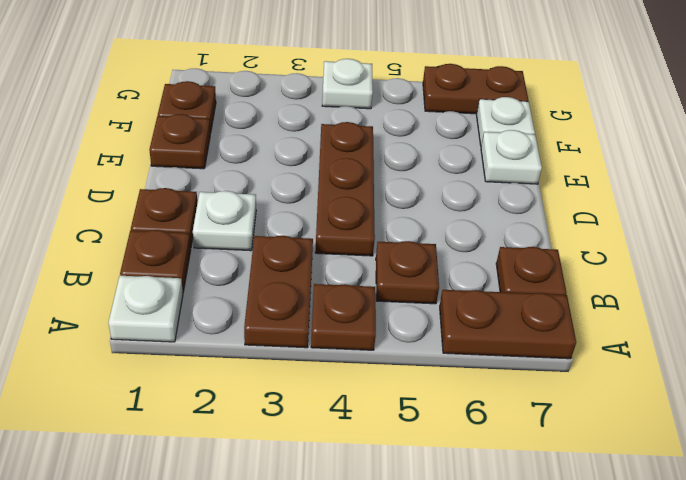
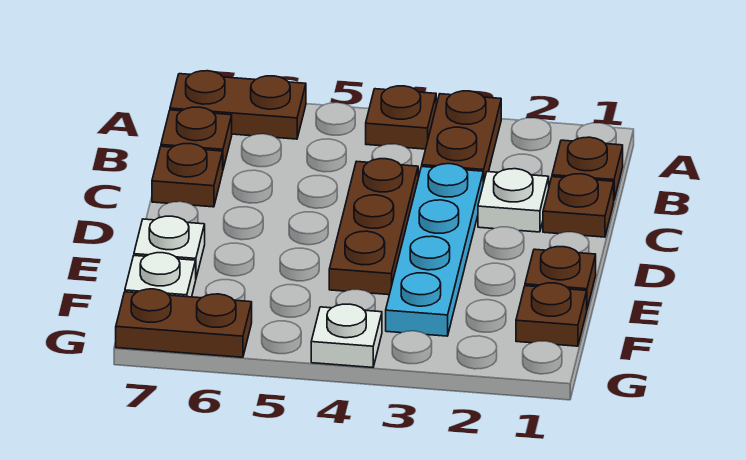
white 1x1 plate [108,276,183,342] -> none
brown 1x1 plate [376,241,439,304] -> brown 1x1 plate moved to [152,144,223,207]
none -> cyan 1x4 plate [386,164,483,336]

